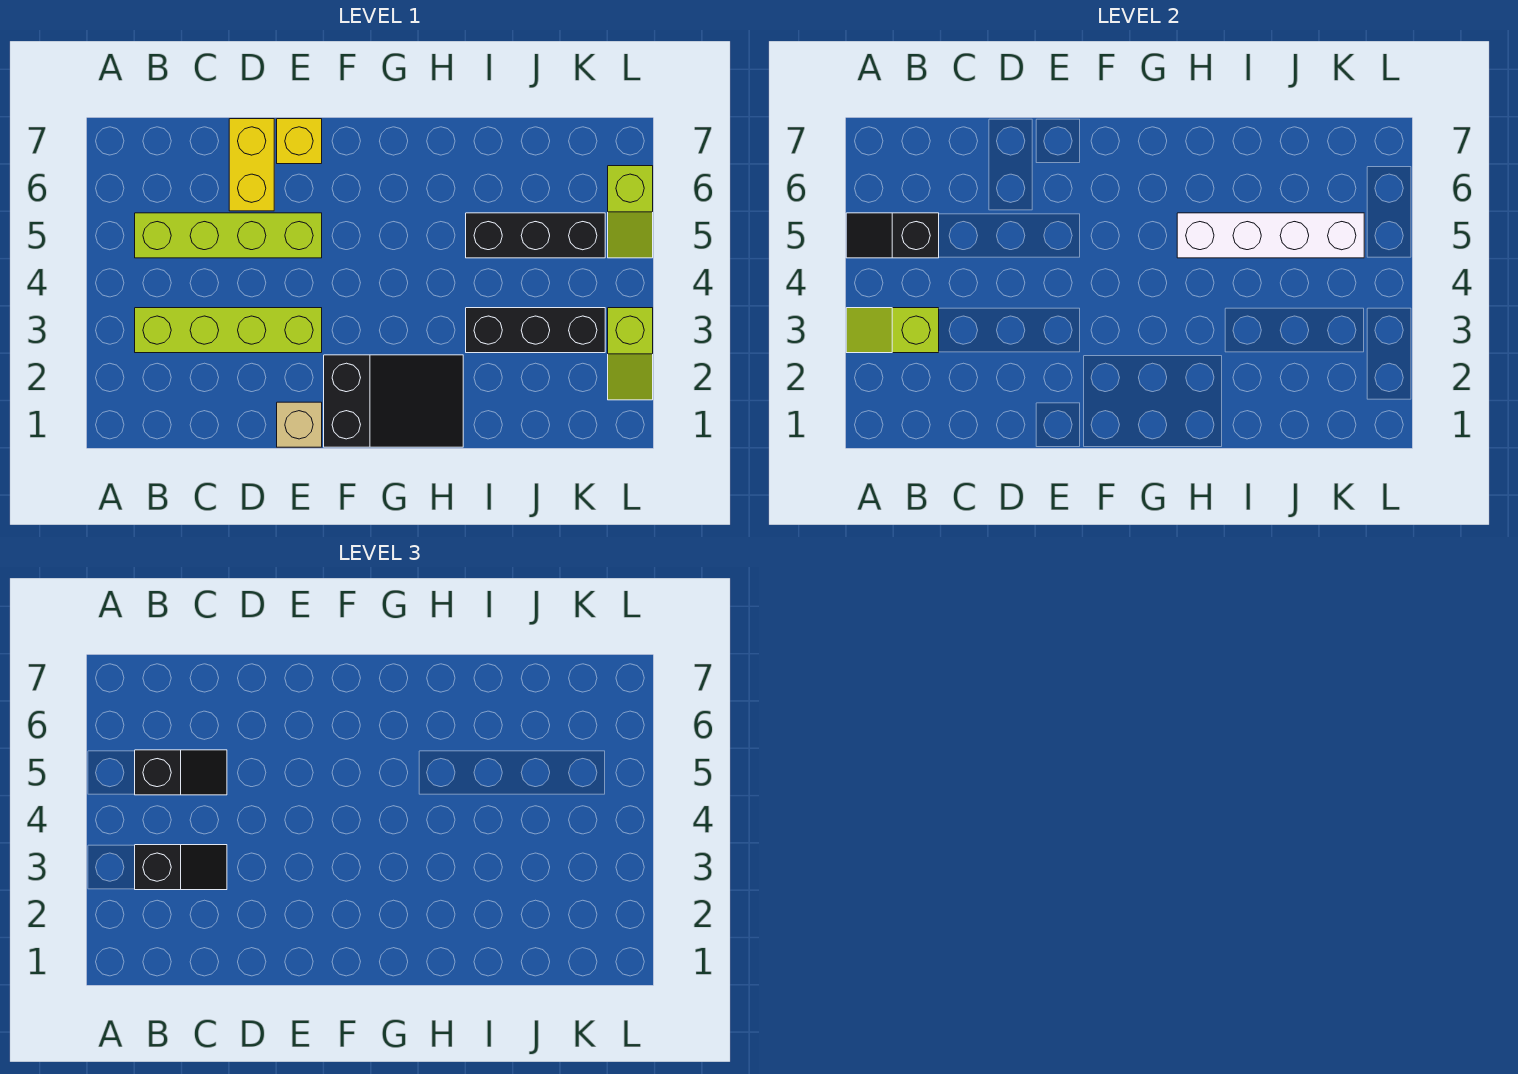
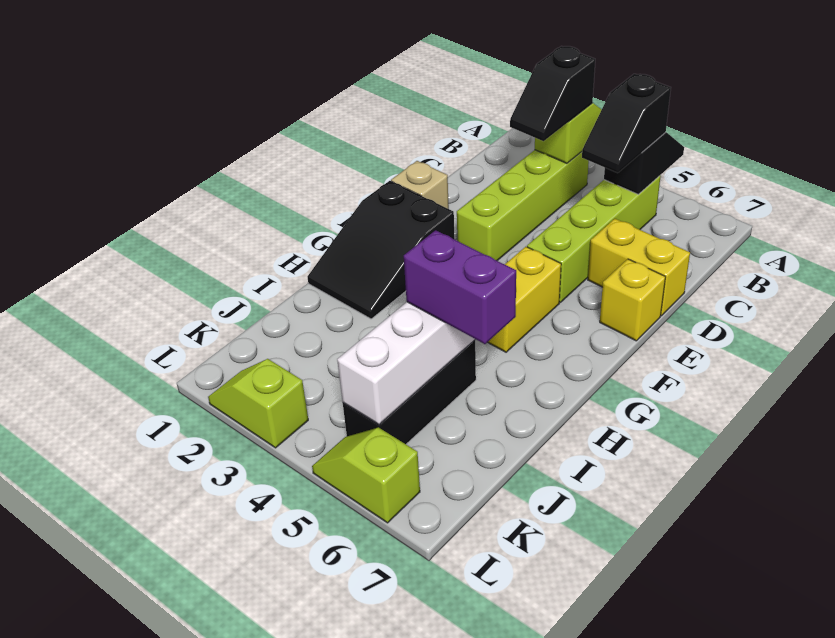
none -> yellow 1x2 brick [488,247,561,352]
black 1x3 brick [466,308,605,353] -> none
none -> purple 1x2 brick [404,230,516,344]

